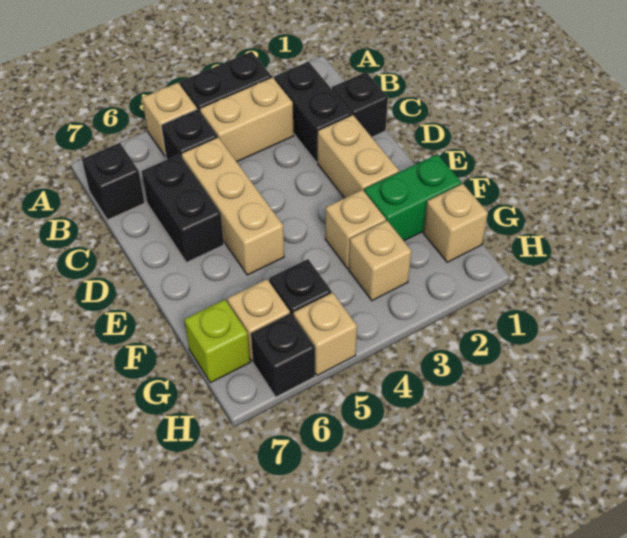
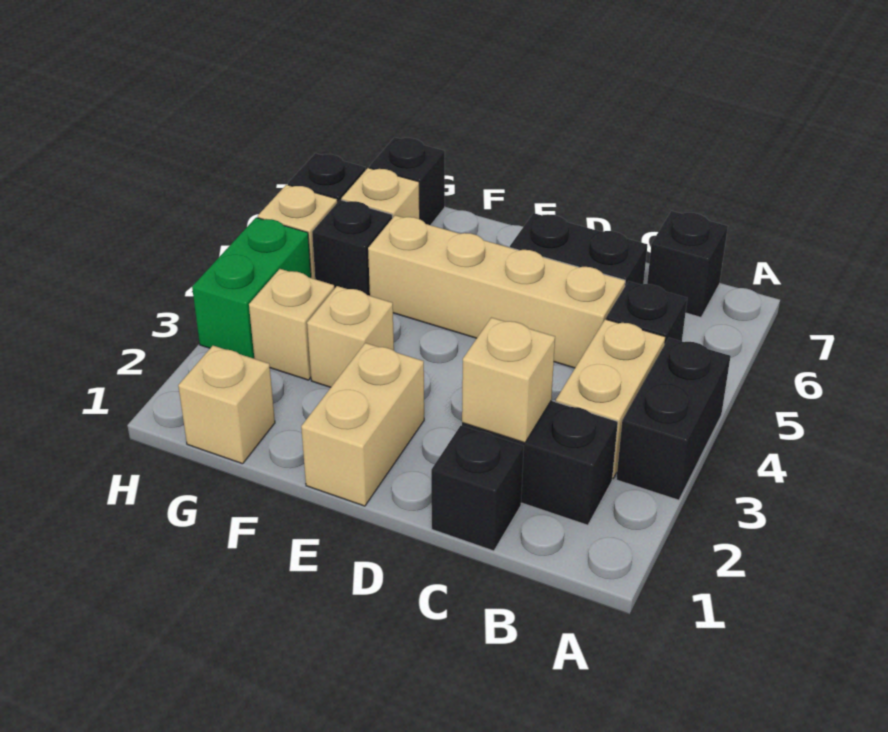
tan 1x1 brick [142,83,197,157] -> tan 1x1 brick moved to [462,318,555,443]
tan 1x3 brick [181,137,284,275] -> tan 1x4 brick [368,215,625,368]
tan 1x2 brick [318,115,399,198] -> tan 1x2 brick turned to [301,343,424,506]
green 1x2 brick [364,154,462,241] -> green 1x2 brick moved to [192,217,311,359]
lime 1x1 brick [184,300,250,383] -> black 1x1 brick [369,137,445,225]

